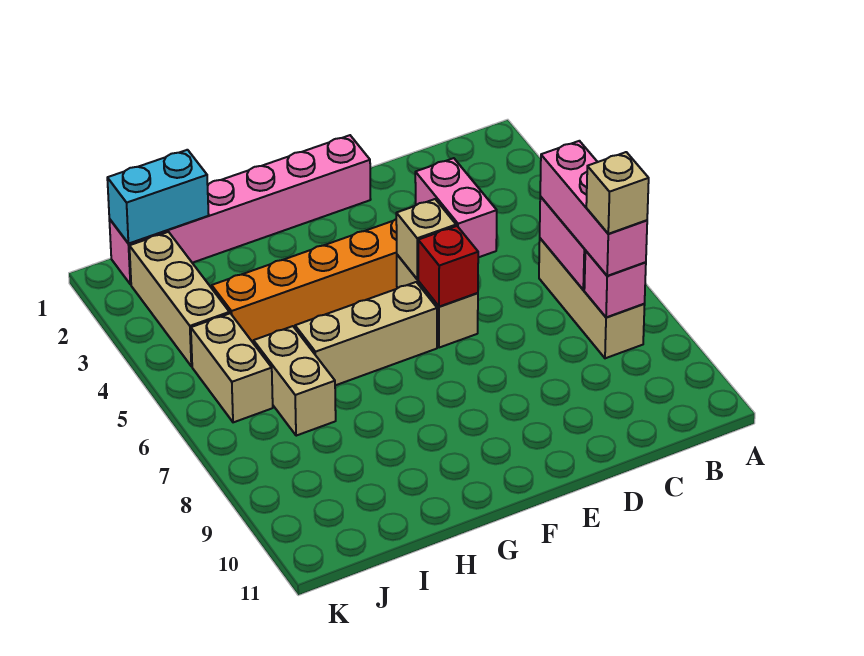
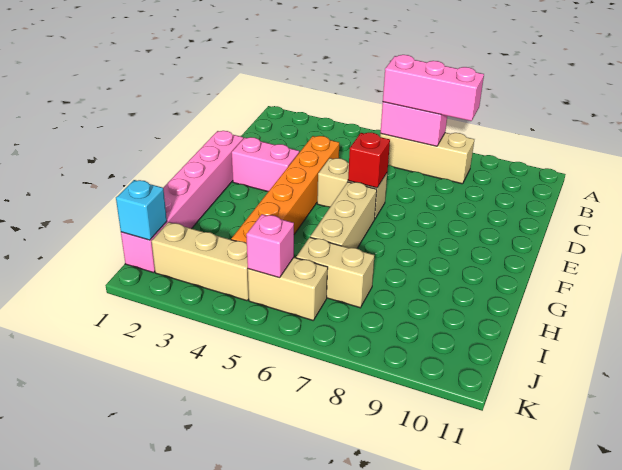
pink 1x1 brick [584,251,646,317] -> pink 1x1 brick moved to [246,214,294,278]
tan 1x1 brick [586,152,649,234] -> none
pink 1x2 brick [415,158,497,257] -> pink 1x2 brick moved to [232,137,299,191]
tan 1x1 brick [396,199,456,279] -> none
cyan 1x2 brick [107,150,209,244] -> cyan 1x1 brick [116,180,167,240]

